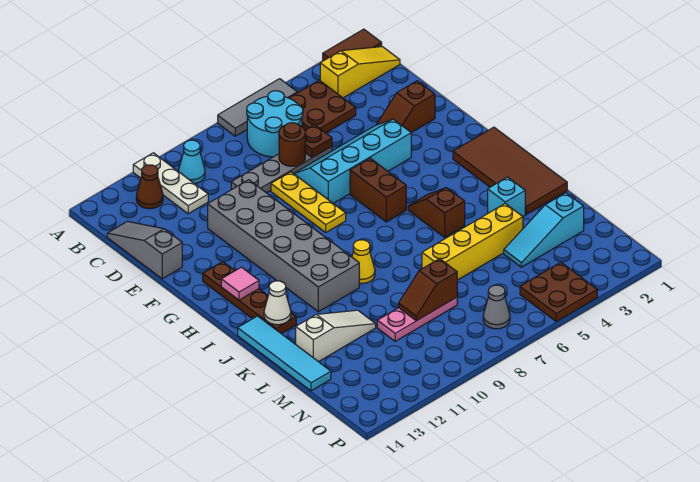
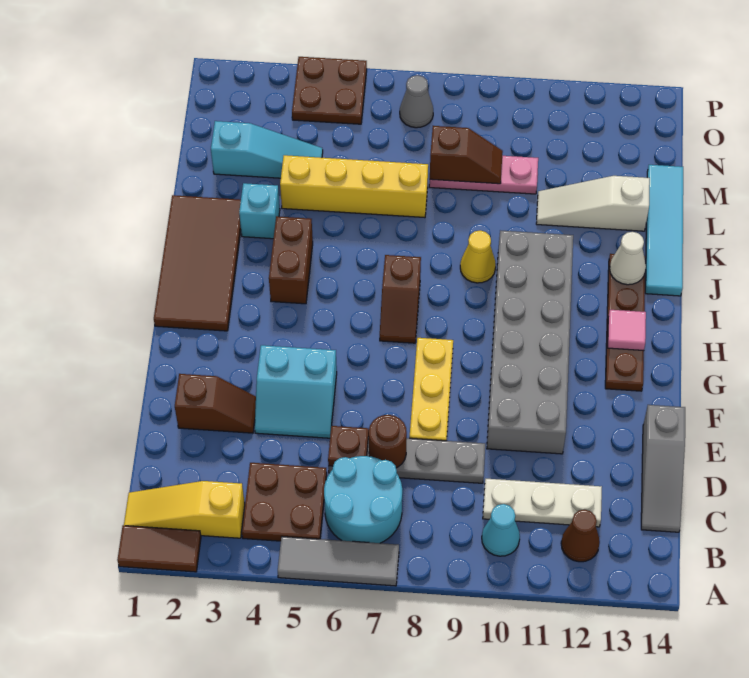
white 1x3 plate [133,153,208,214] -> white 1x3 plate turned to [483,479,602,527]
cyan 2x4 slope [294,119,411,203] -> cyan 2x2 slope [255,345,337,438]
brown 1x2 brick [350,158,406,222] -> brown 1x2 brick moved to [269,216,313,304]
brown 1x2 slope [408,188,465,237] -> brown 1x2 slope moved to [380,255,421,343]

